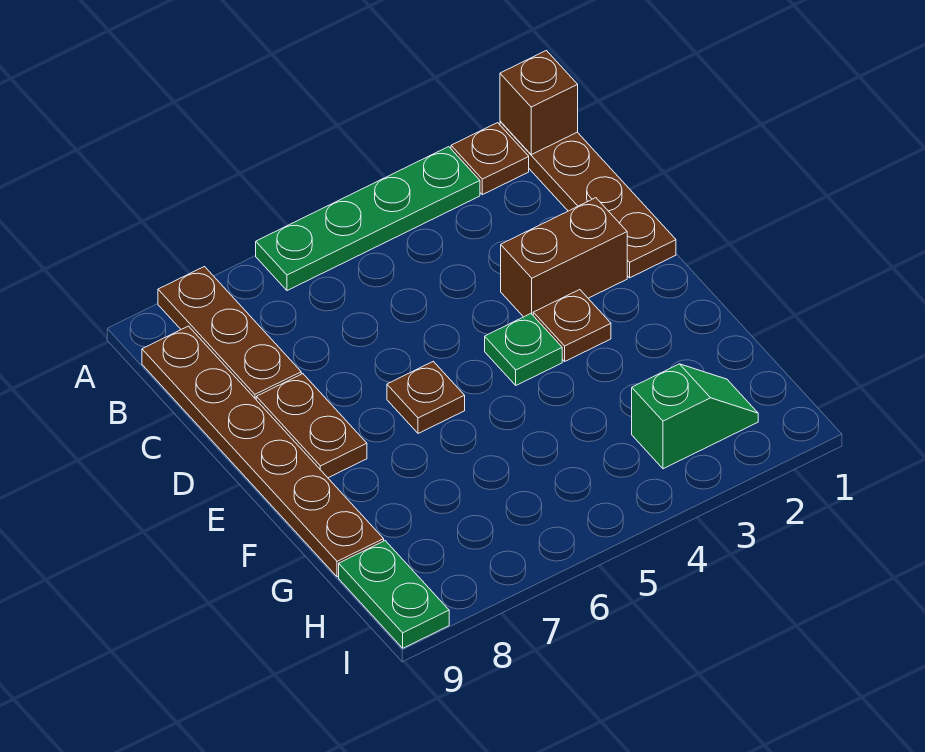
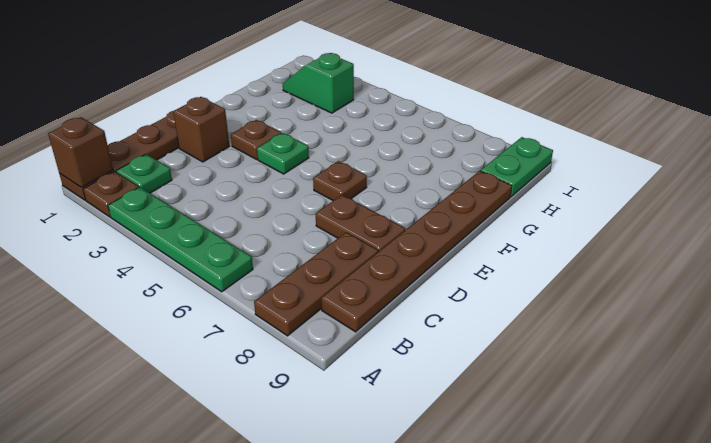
none -> green 1x1 plate [116,154,172,193]
brown 1x2 brick [501,198,627,317] -> brown 1x1 brick [173,97,229,162]
brown 1x2 plate [256,374,367,478] -> brown 1x2 plate turned to [316,195,405,252]

